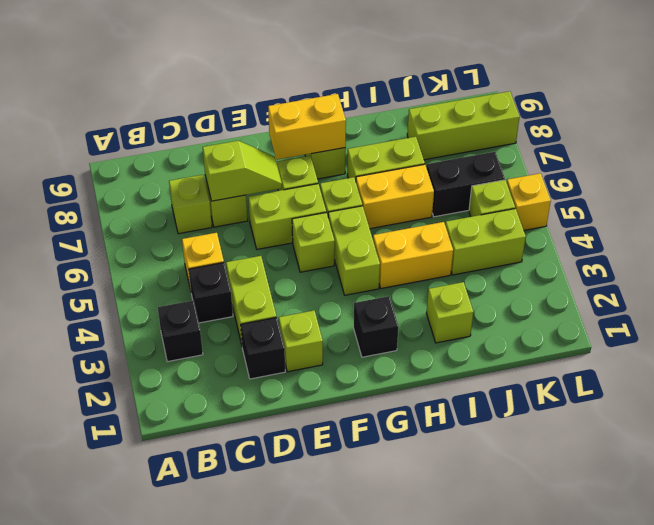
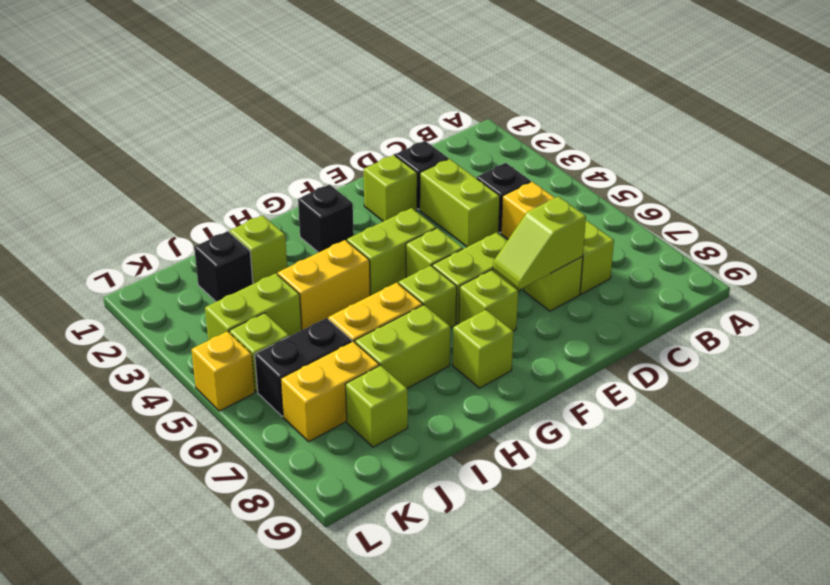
black 1x1 brick [158,301,203,362] -> black 1x1 brick moved to [194,231,253,302]
yellow 1x2 brick [268,94,346,160] -> yellow 1x2 brick moved to [281,341,379,442]
lime 1x2 brick [328,206,380,295] -> lime 1x2 brick turned to [347,208,436,296]
lime 1x3 brick [407,91,520,160] -> lime 1x1 brick [345,365,408,447]

